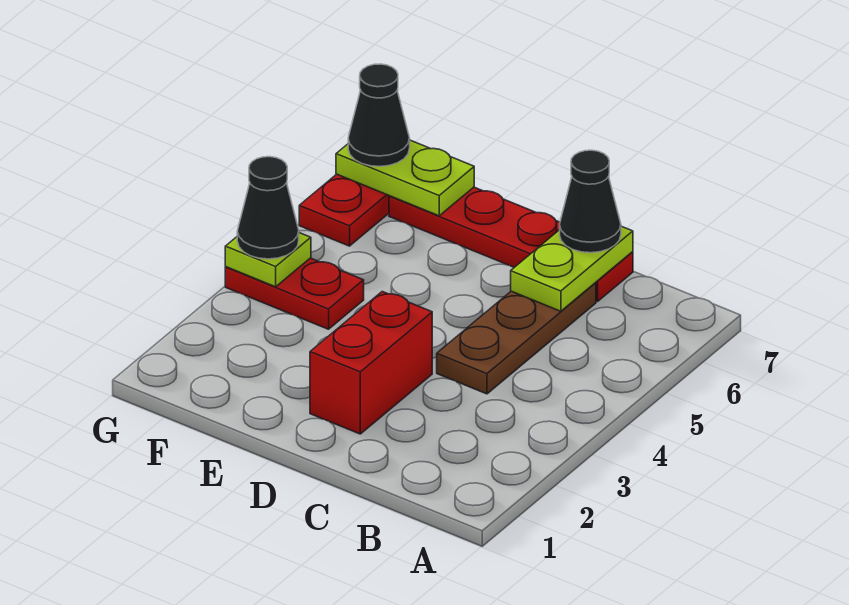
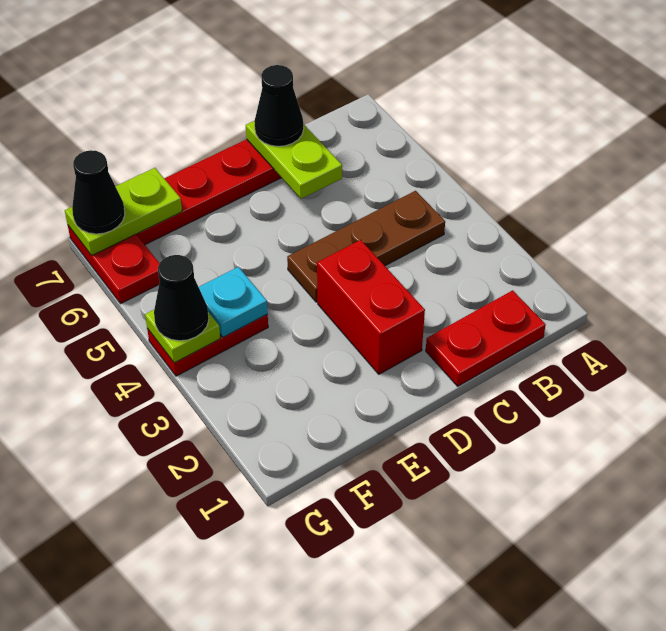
none -> red 1x2 plate [426,290,546,386]
brown 1x3 plate [437,283,596,394] -> brown 1x3 plate turned to [287,191,445,302]
none -> cyan 1x1 plate [199,267,268,337]

